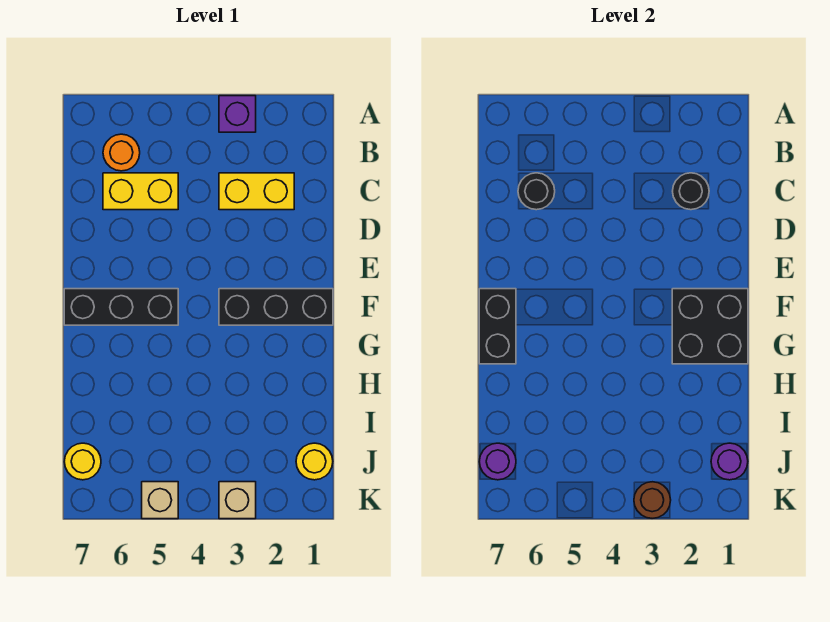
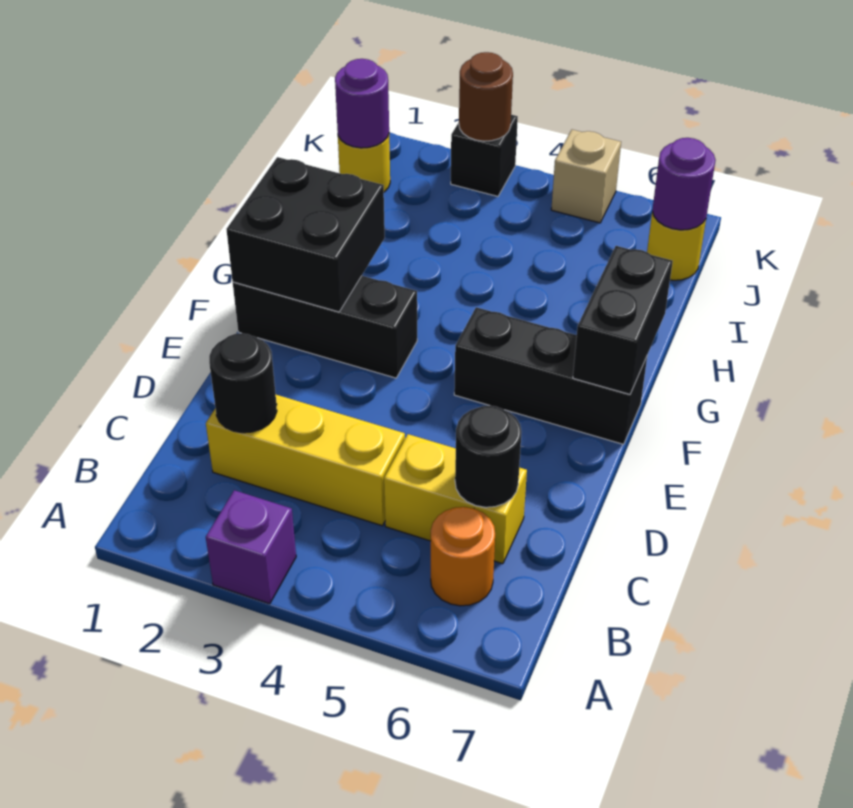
yellow 1x2 brick [219,173,294,210] -> yellow 1x3 brick [206,395,405,526]
tan 1x1 brick [219,482,256,519] -> black 1x1 brick [451,115,518,196]

